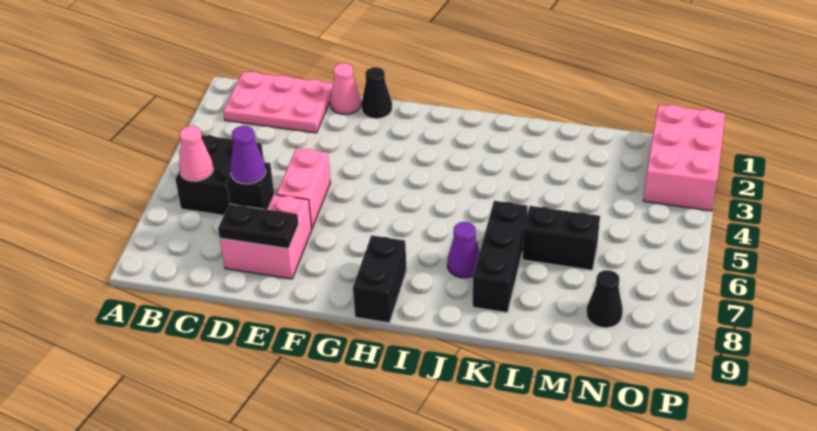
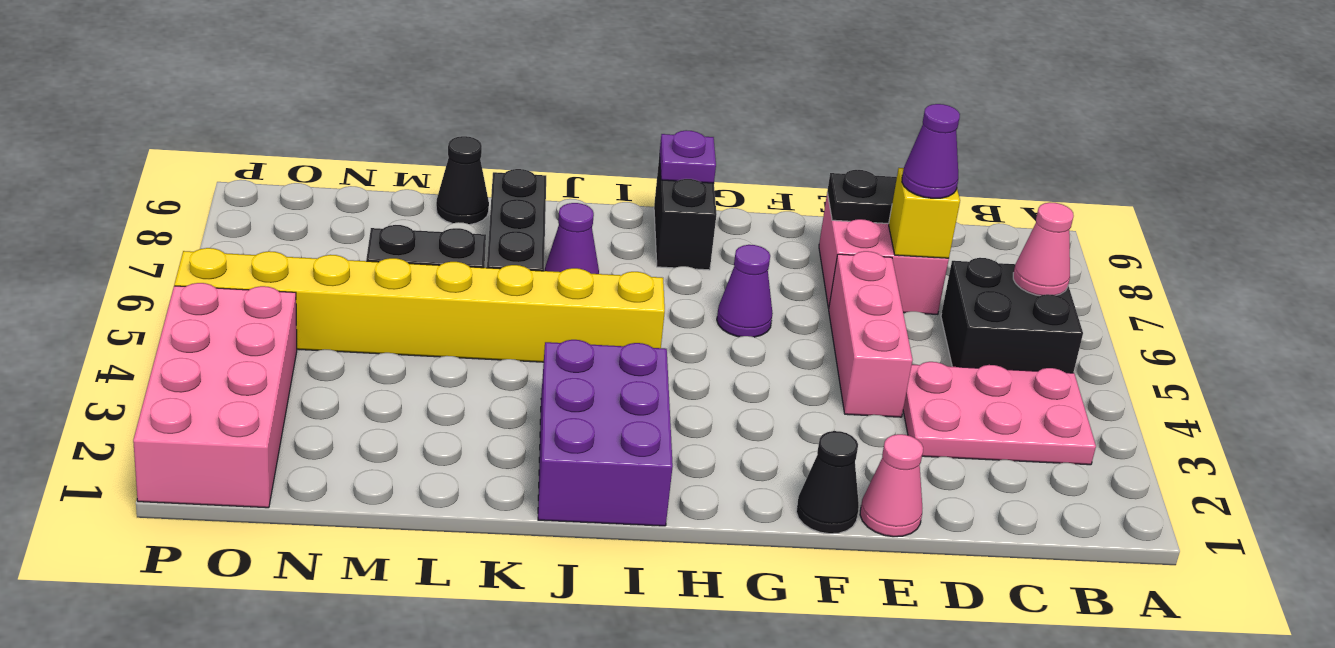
pink 2x3 plate [223,72,333,133] -> pink 2x3 plate moved to [903,362,1096,465]
black 1x1 brick [226,162,274,210] -> yellow 1x1 brick [889,168,960,258]
pink 1x2 brick [277,148,330,228] -> pink 1x3 brick [829,251,913,417]
none -> purple 1x1 cone [717,245,773,337]
none -> purple 1x1 plate [660,130,716,183]
none -> purple 2x3 brick [538,340,673,526]
none -> yellow 1x8 brick [174,248,665,362]
black 1x1 cone [586,270,623,328] -> black 1x1 cone moved to [436,136,489,225]
pink 2x3 brick [643,105,725,211] -> pink 2x4 brick [133,283,297,508]

